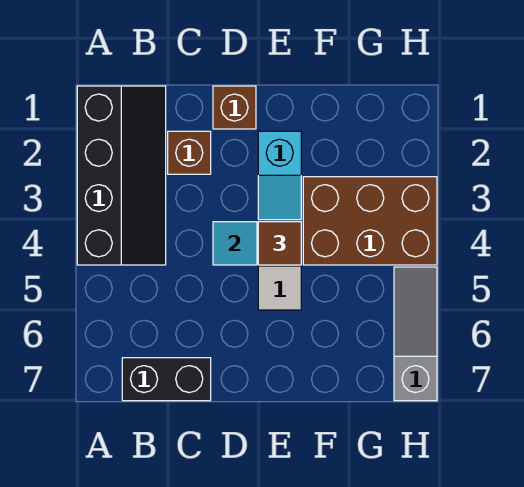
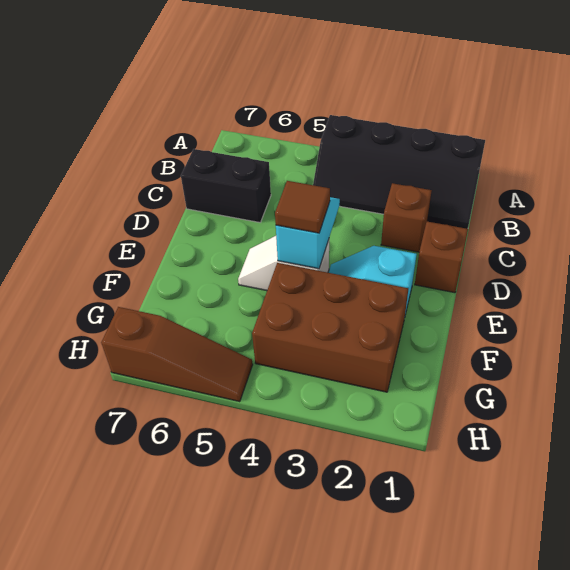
black 1x2 brick [122,358,211,401] -> black 1x2 brick turned to [181,149,271,222]
brown 2x3 brick [303,177,437,265] -> brown 2x3 brick turned to [252,263,409,392]
grey 1x3 slope [394,267,437,401] -> brown 1x3 slope [101,307,253,402]

